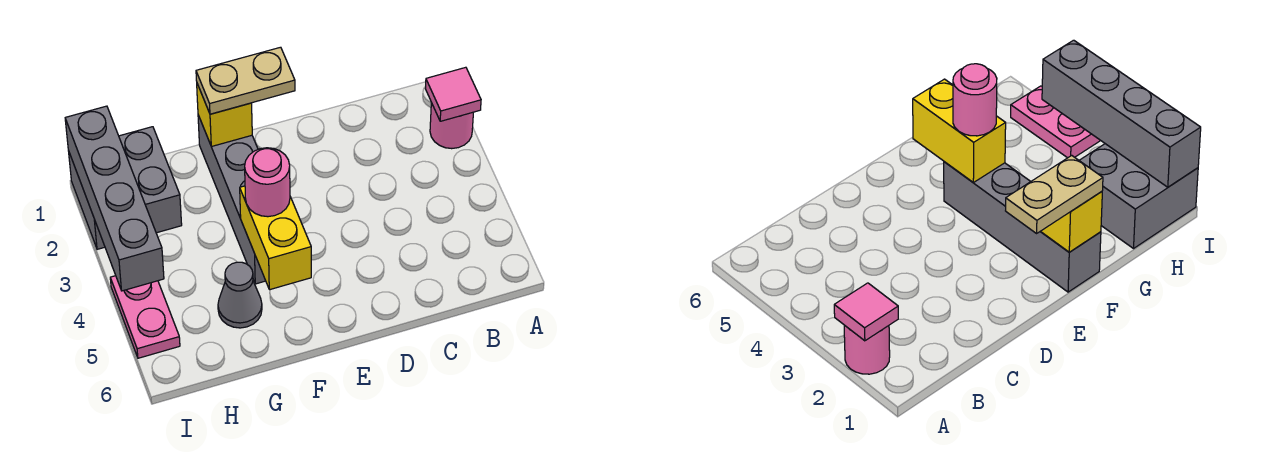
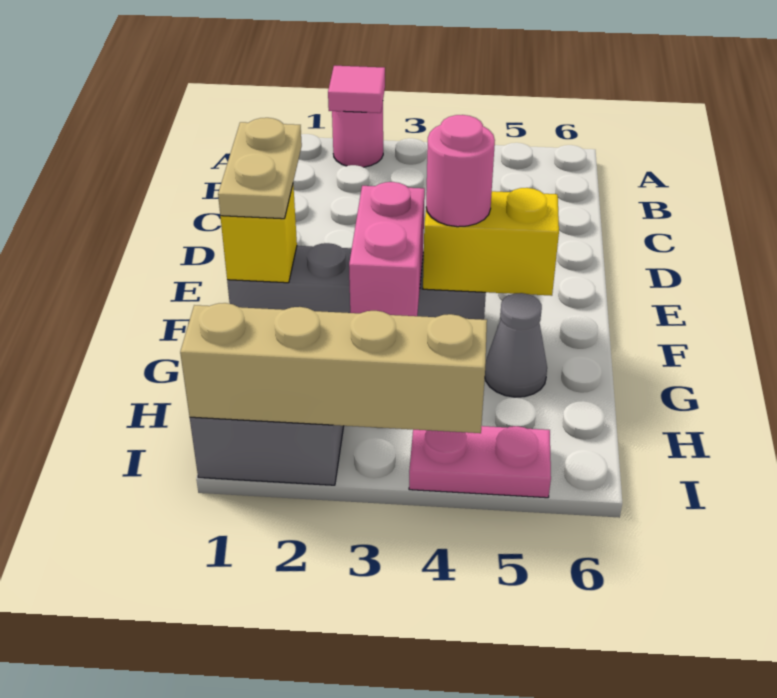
none -> pink 1x2 brick [349,182,425,316]
grey 1x4 brick [65,106,164,291] -> tan 1x4 brick [180,303,487,433]

